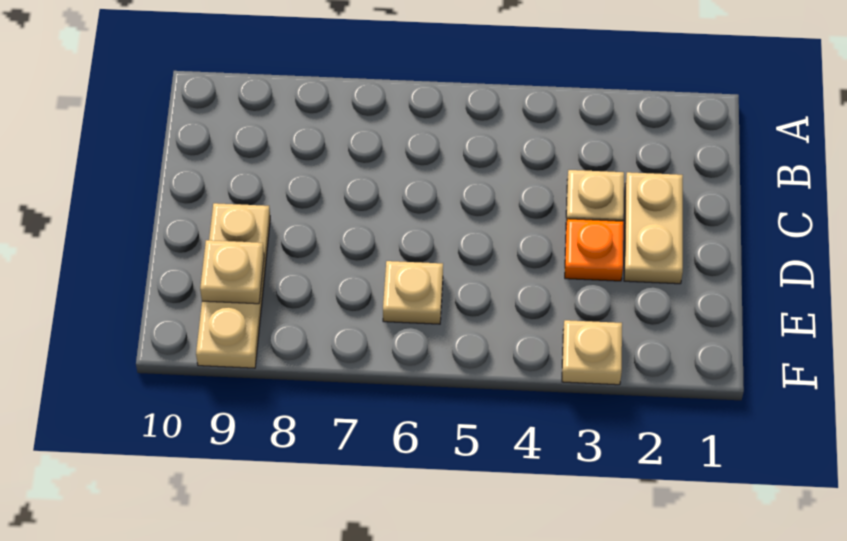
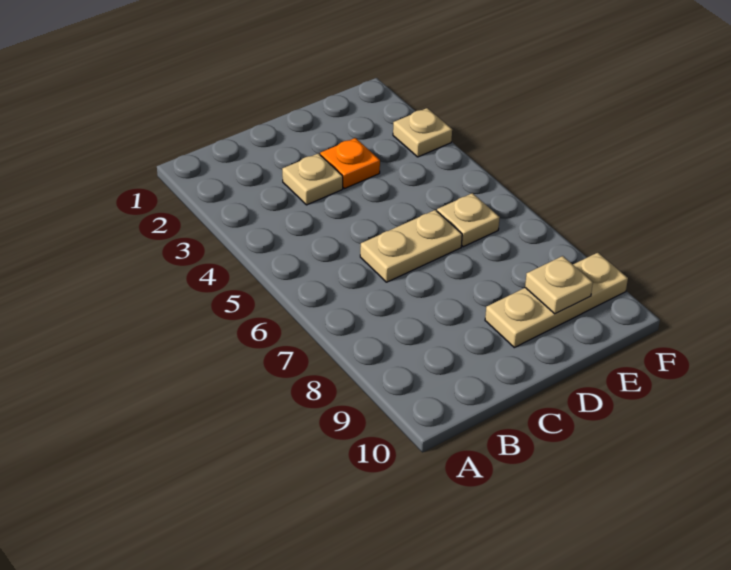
tan 1x2 plate [624,172,683,284] -> tan 1x2 plate moved to [360,210,462,282]

